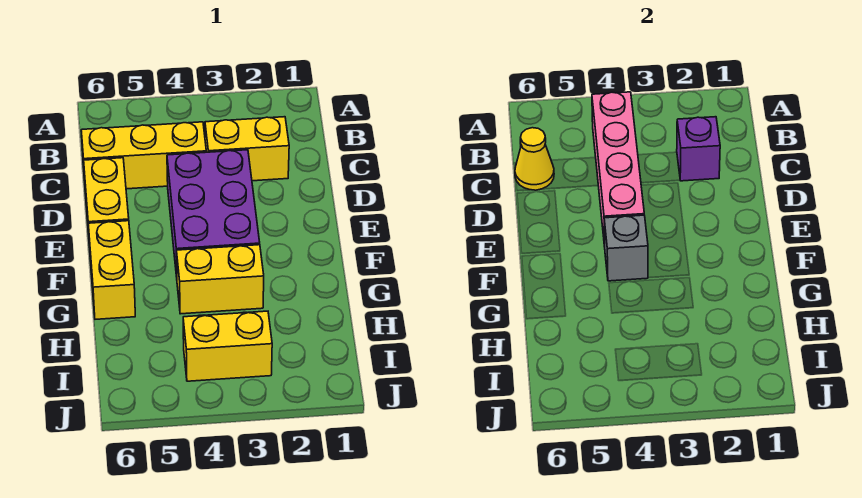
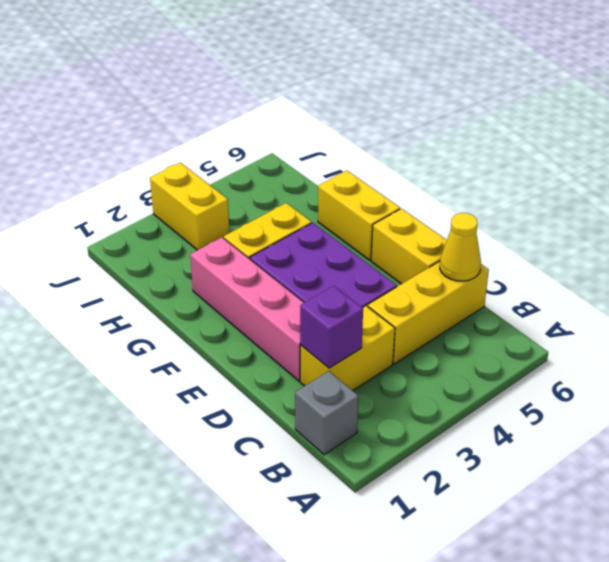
pink 1x4 brick [592,92,644,247] -> pink 1x4 brick moved to [190,237,304,381]
grey 1x1 brick [604,215,648,281] -> grey 1x1 brick moved to [295,371,358,455]
yellow 1x2 brick [183,311,272,381] -> yellow 1x2 brick turned to [150,163,229,250]

